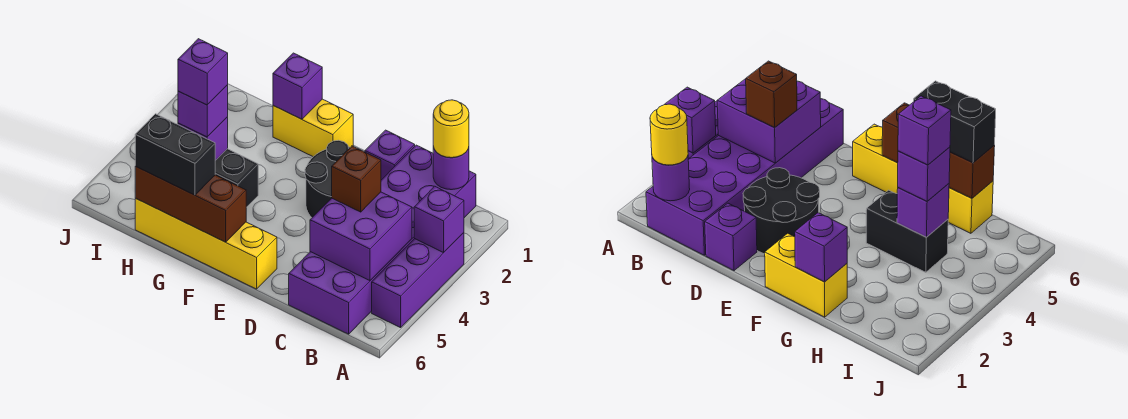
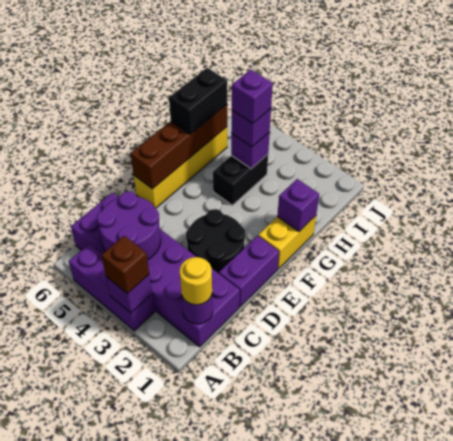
purple 2x2 brick [310,192,412,281] -> purple 2x2 round brick [97,191,161,260]
brown 1x1 brick [332,146,381,212] -> brown 1x1 brick moved to [101,236,149,294]
purple 1x1 brick [365,130,415,180] -> purple 1x2 brick [219,236,279,307]
brown 1x3 brick [135,166,246,242] -> brown 1x4 brick [130,105,227,189]

